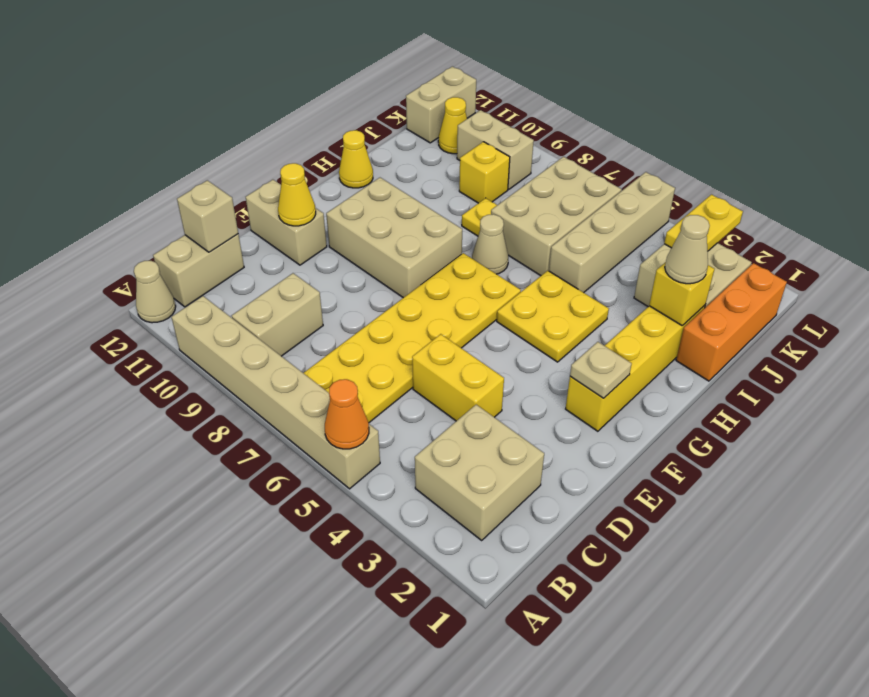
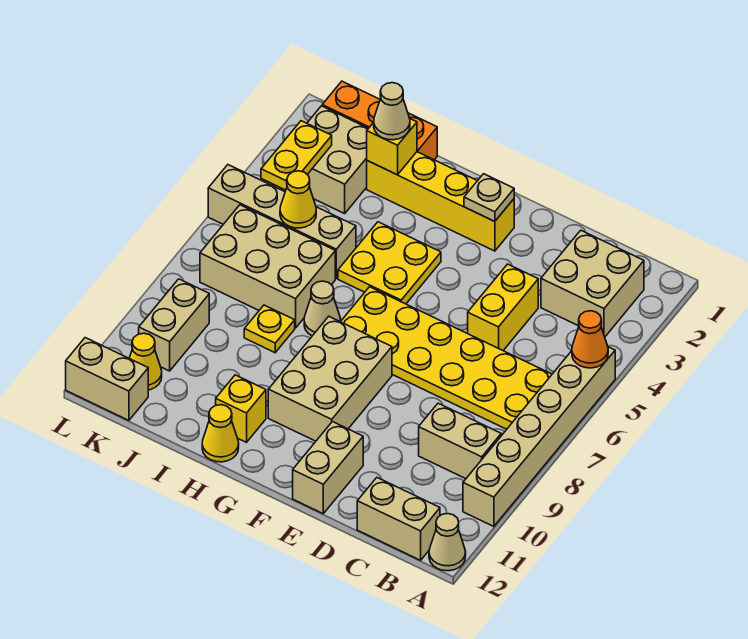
tan 1x1 brick [177,180,238,252] -> none
yellow 1x1 cone [278,163,316,226] -> yellow 1x1 cone moved to [280,171,316,228]
yellow 1x1 brick [459,142,510,203] -> yellow 1x1 brick moved to [216,375,266,442]
yellow 1x2 plate [664,195,743,251] -> yellow 1x2 plate turned to [261,121,332,190]

